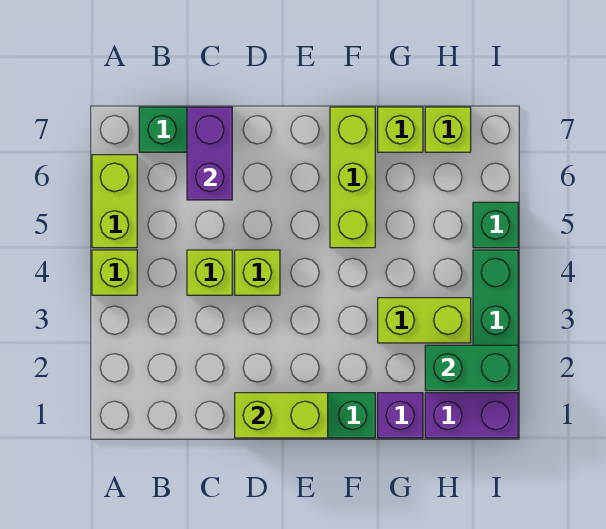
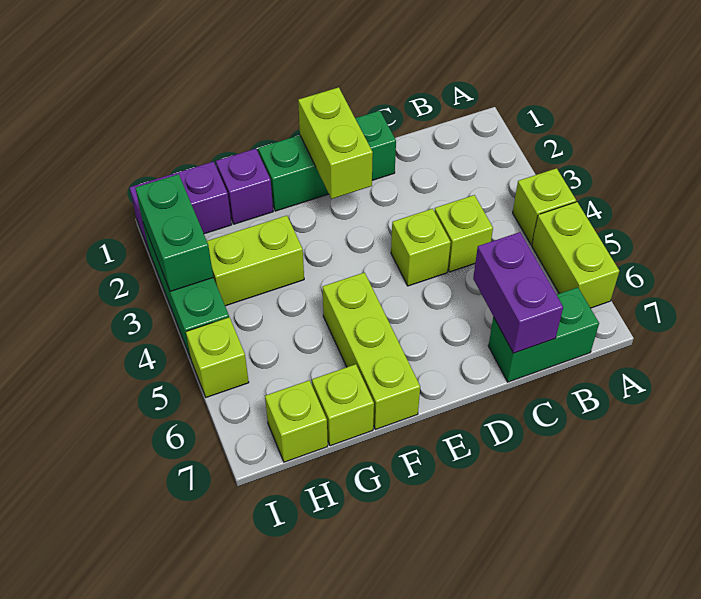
lime 1x2 brick [235,393,328,438] -> lime 1x2 brick turned to [298,87,373,199]
green 1x2 brick [425,345,518,391] -> green 1x2 brick turned to [135,174,213,291]
green 1x1 brick [473,202,518,248] -> lime 1x1 brick [186,317,249,397]

